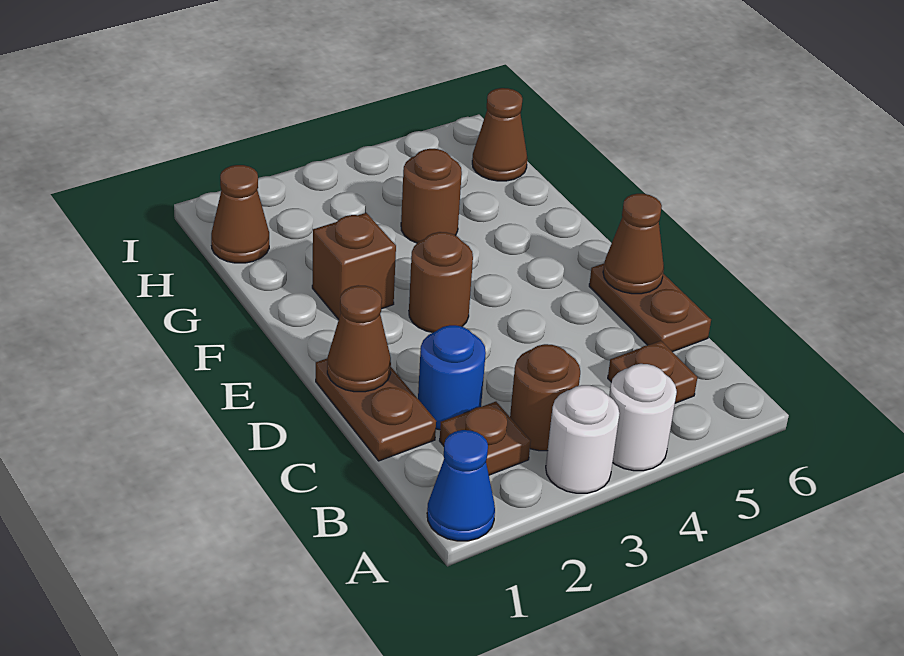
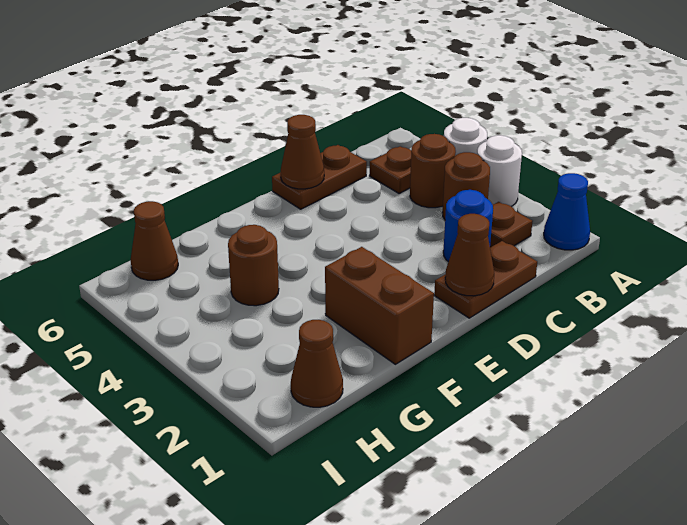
brown 1x1 round brick [409,232,473,332] -> brown 1x1 round brick moved to [410,134,456,208]
brown 1x1 brick [312,213,396,320] -> brown 1x2 brick [325,247,434,364]

